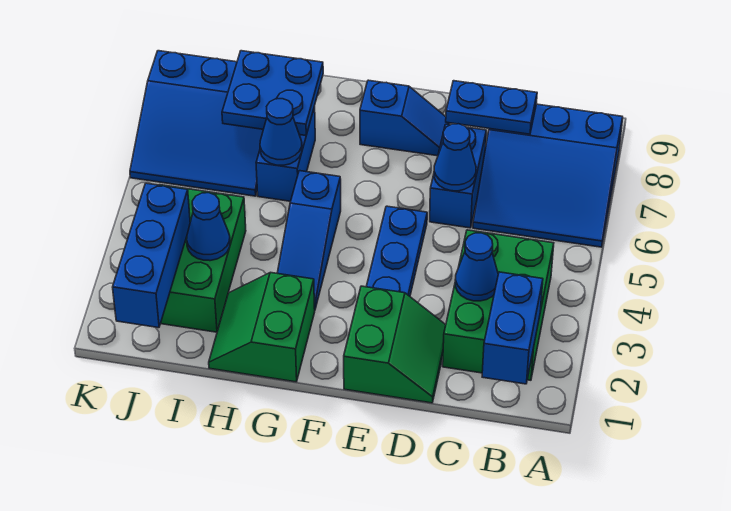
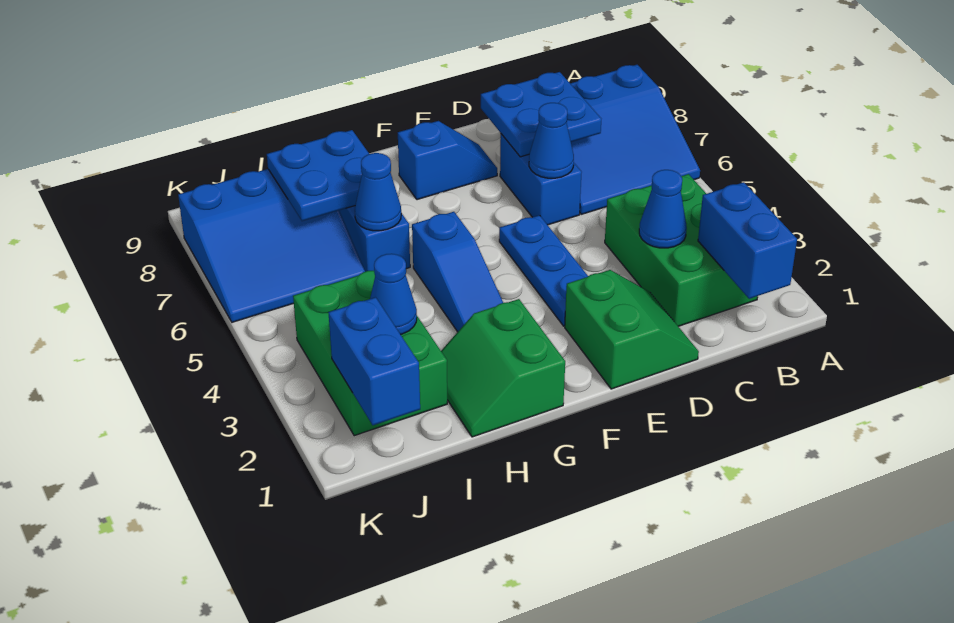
blue 1x2 plate [446,81,537,134] -> blue 2x2 plate [481,72,601,157]
blue 1x3 brick [113,183,190,328] -> blue 1x2 brick [328,297,420,425]

